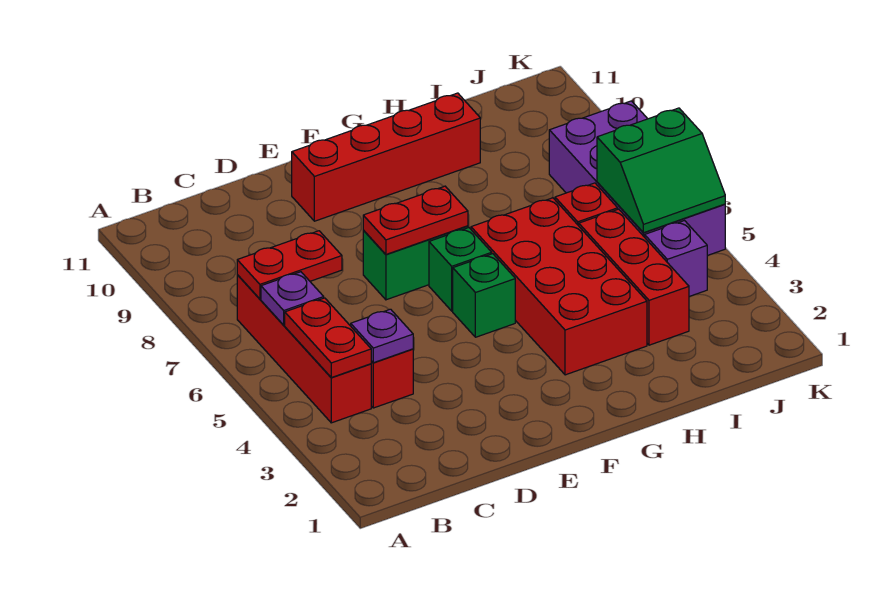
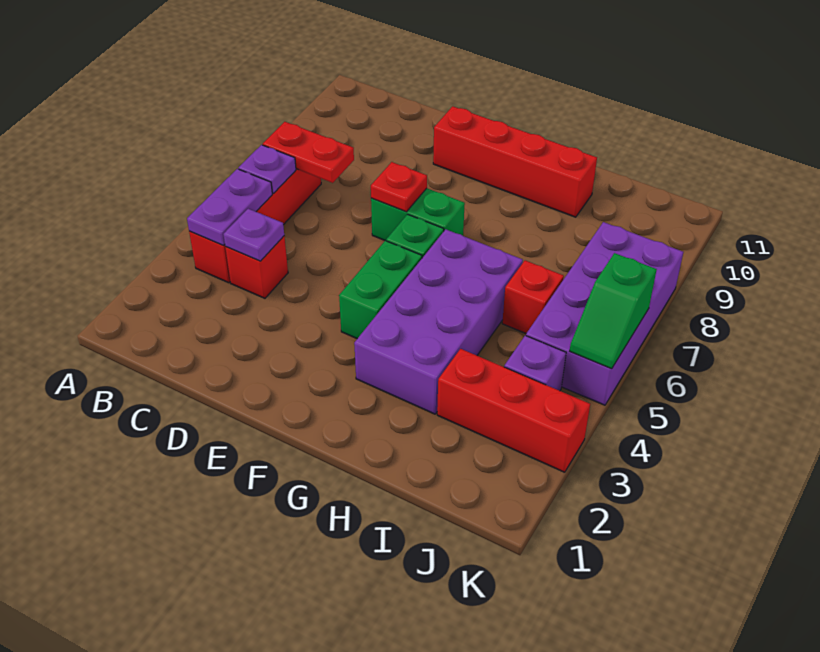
red 1x2 plate [285,298,371,378] -> purple 1x2 plate [187,169,272,246]
red 1x2 plate [363,186,468,254] -> red 1x1 plate [371,162,427,212]
green 1x1 brick [453,254,515,337] -> green 1x2 brick [339,241,422,339]
red 2x4 brick [471,198,647,375] -> purple 2x4 brick [354,229,523,414]
red 1x3 brick [579,209,689,345] -> red 1x3 brick turned to [437,349,590,472]
green 2x2 slope [597,108,725,233] -> green 1x2 slope [570,253,657,369]

